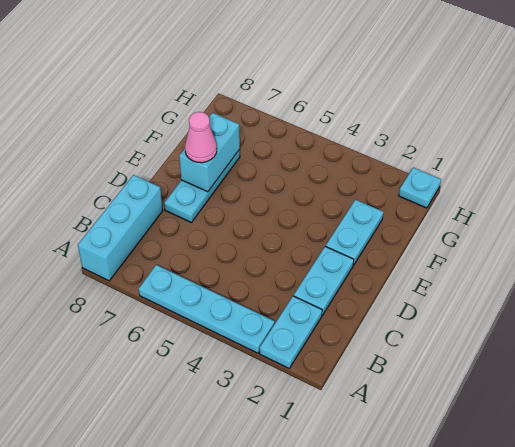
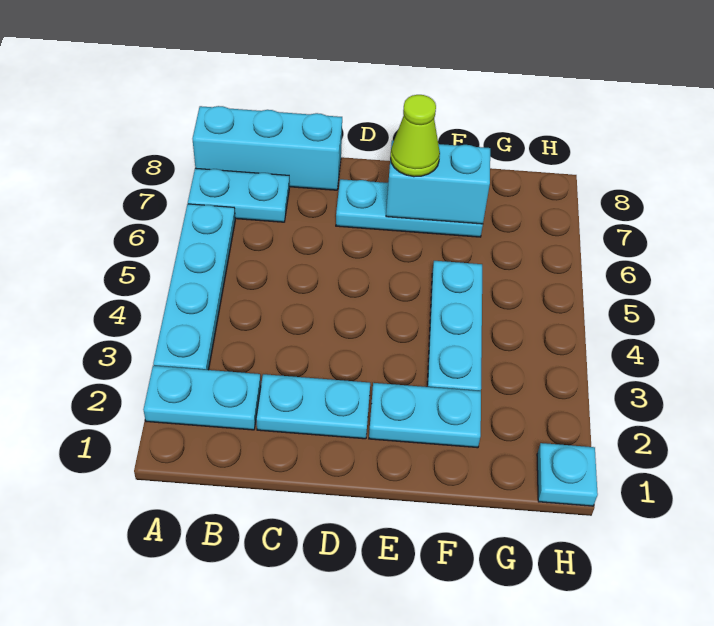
none -> cyan 1x2 plate [188,168,289,222]
pink 1x1 cone [185,112,217,163] -> lime 1x1 cone [390,95,440,177]
none -> cyan 1x3 plate [427,261,482,391]

